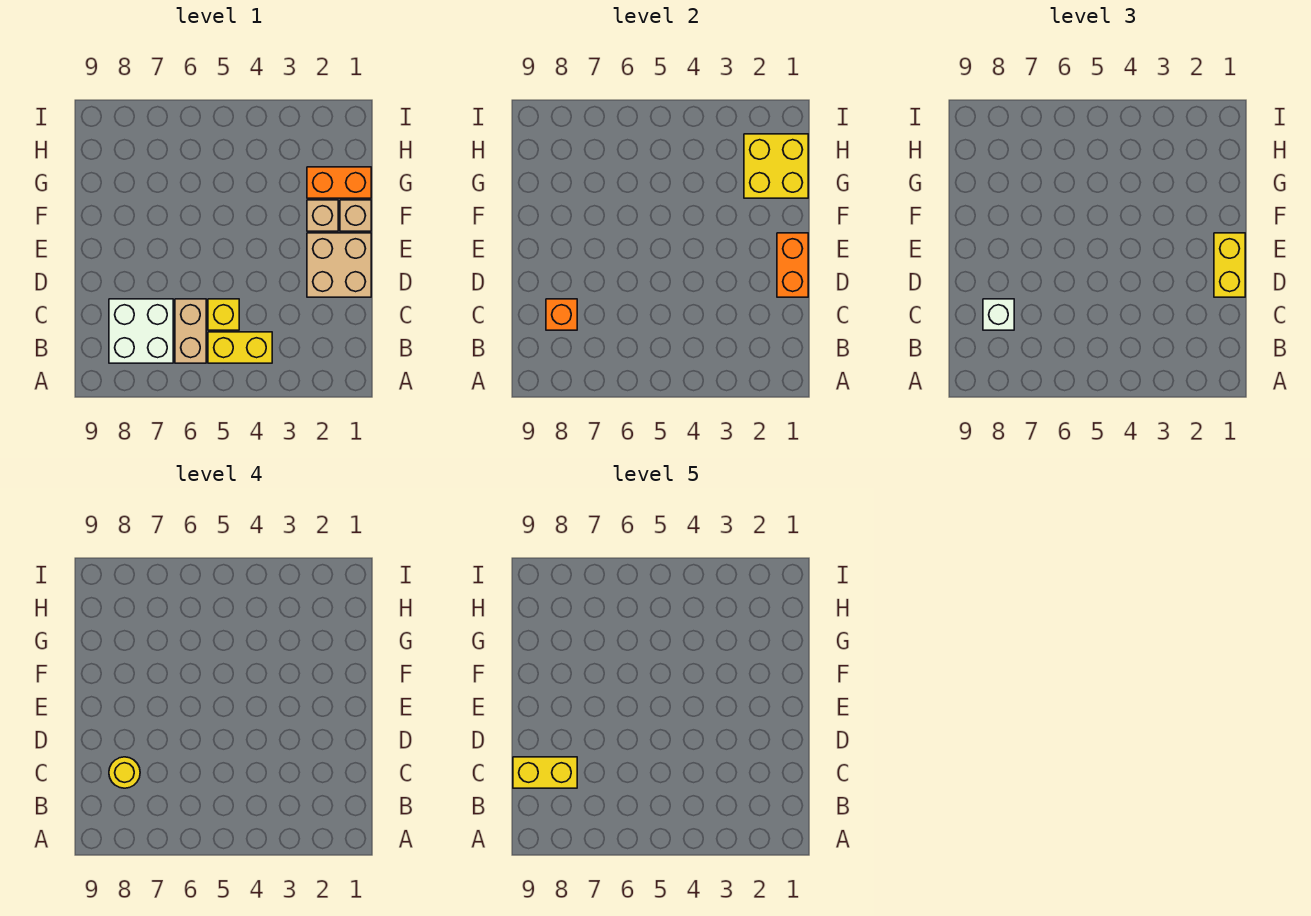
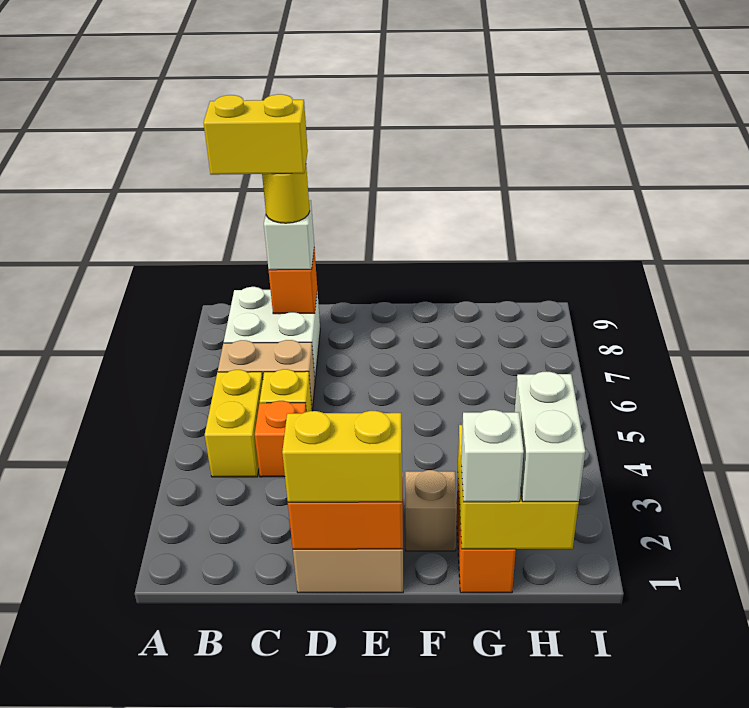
none -> orange 1x1 brick [255,401,306,477]
yellow 1x2 brick [513,757,577,788] -> yellow 1x2 brick turned to [204,94,308,175]
tan 1x1 brick [340,200,371,231] -> none
none -> white 1x1 brick [461,410,524,502]
none -> white 1x2 brick [515,372,585,502]

